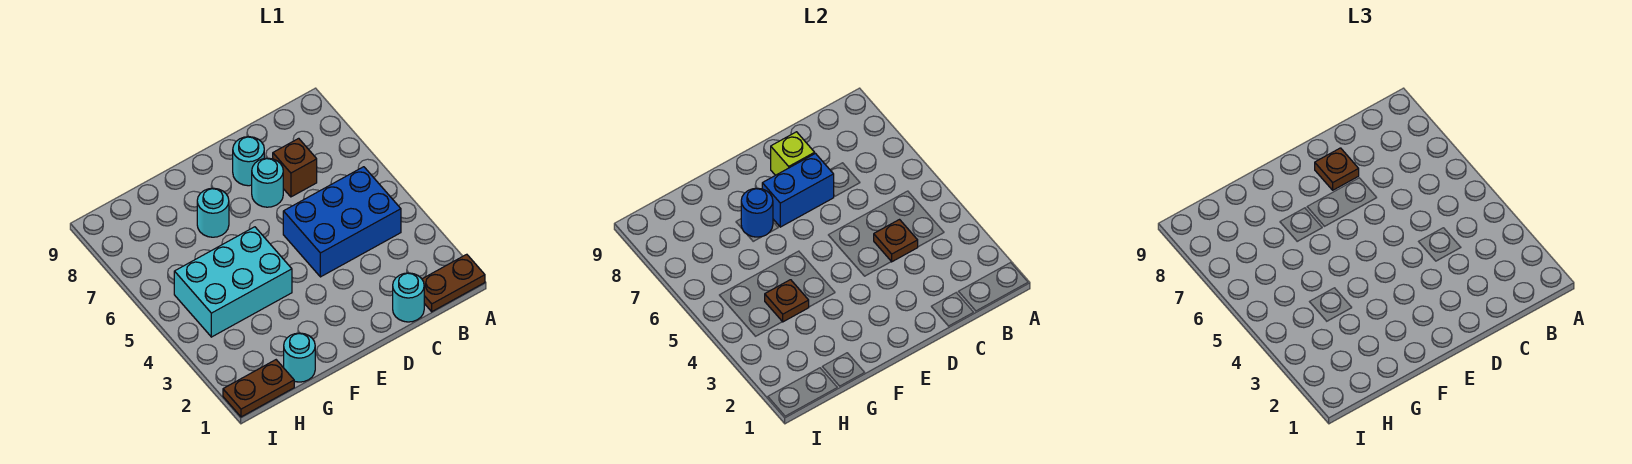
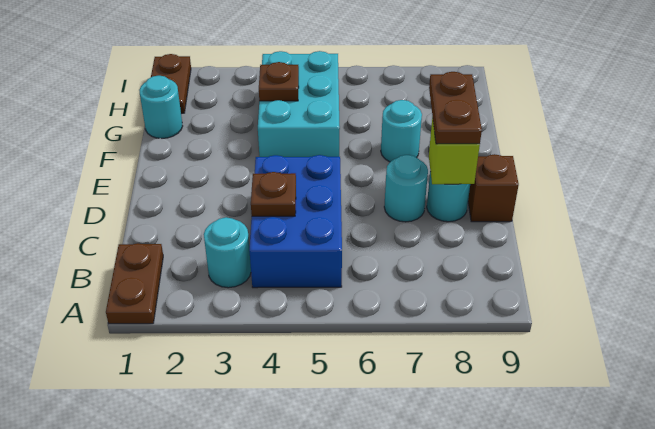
cyan 1x1 round brick [393,273,424,322] -> cyan 1x1 round brick moved to [204,217,251,288]
brown 1x1 brick [273,138,317,197] -> brown 1x1 brick moved to [468,154,519,222]
blue 1x2 brick [762,154,834,227] -> none
brown 1x1 plate [1315,148,1359,190] -> brown 1x2 plate [429,72,482,144]
blue 1x1 round brick [741,188,773,237] -> none

